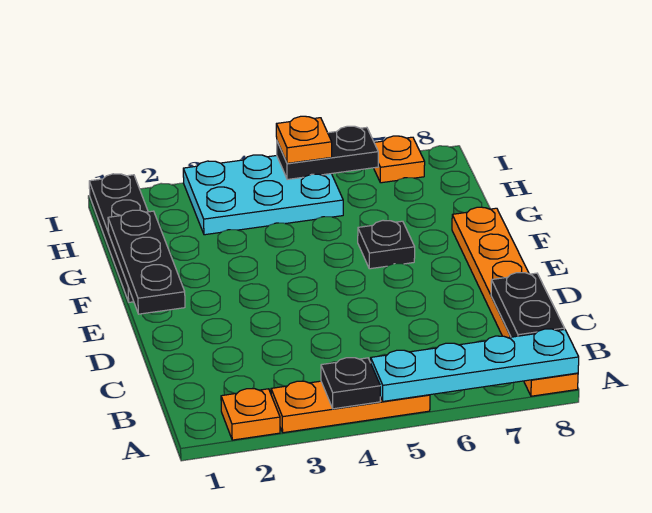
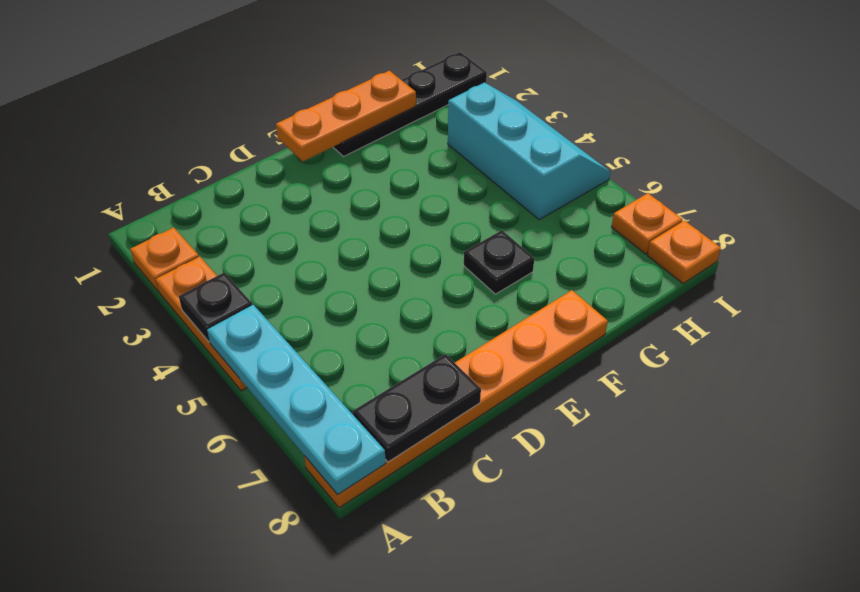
black 1x3 plate [108,210,185,314] -> orange 1x3 plate [276,71,416,161]
cyan 2x3 plate [183,155,343,235] -> cyan 2x3 slope [448,83,610,220]
black 1x2 plate [277,126,378,180] -> none
orange 1x1 plate [276,116,332,163] -> orange 1x1 plate moved to [647,221,721,284]

